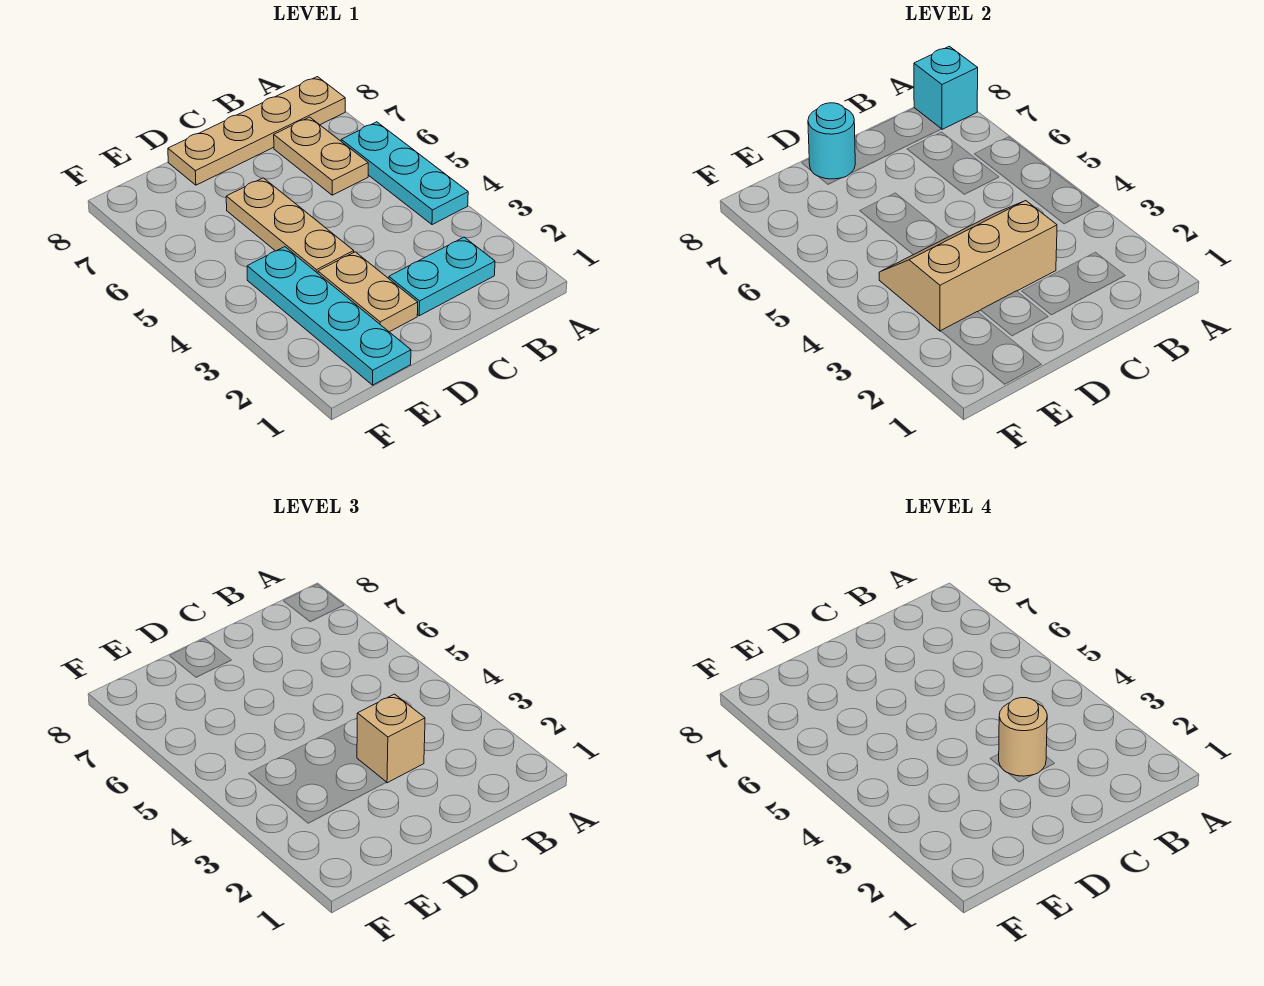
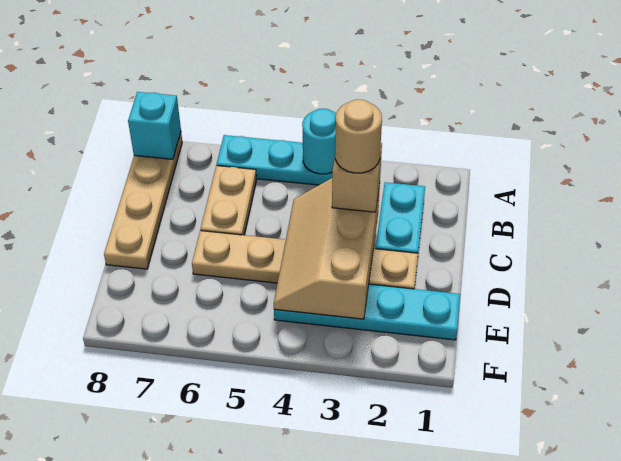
tan 1x2 plate [274,117,368,195] -> tan 1x2 plate turned to [200,166,256,235]
cyan 1x1 round brick [808,103,855,179] -> cyan 1x1 round brick moved to [302,109,336,174]

